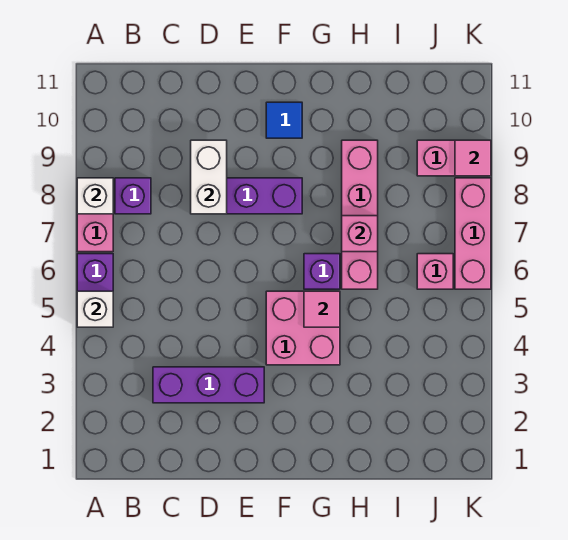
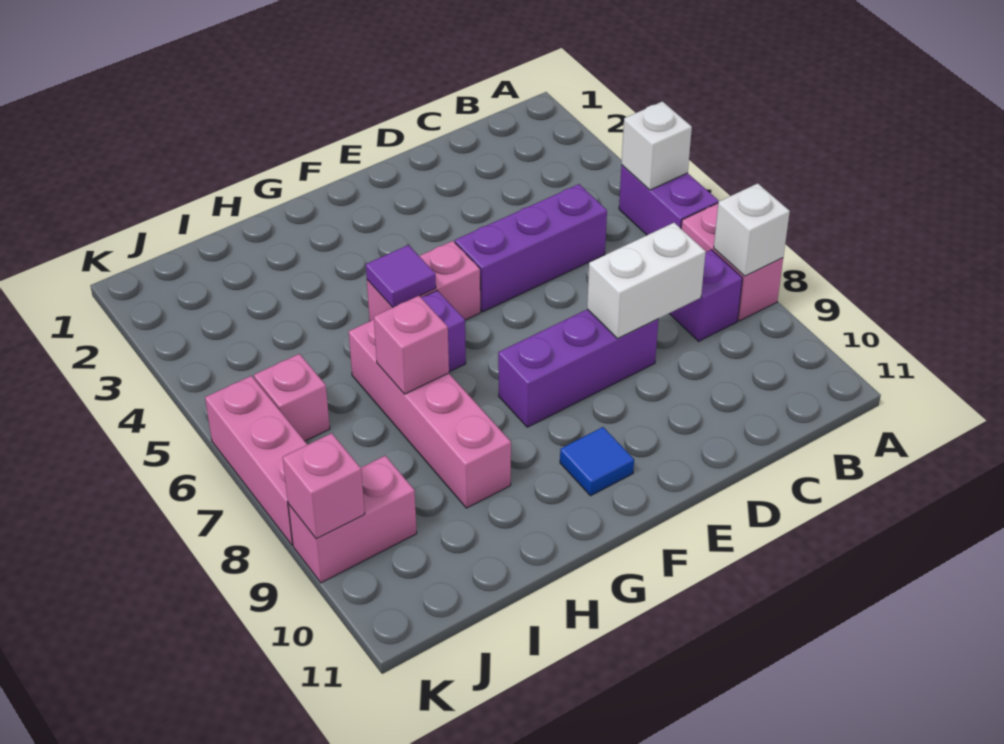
purple 1x3 brick [153,367,264,403] -> purple 1x3 brick moved to [455,184,607,312]
white 1x2 brick [191,140,227,214] -> white 1x2 brick turned to [587,223,706,339]
pink 2x2 brick [266,291,340,365] -> pink 1x2 brick [367,241,481,321]
pink 1x1 tile [304,291,340,327] -> purple 1x1 tile [366,245,436,308]
pink 1x1 tile [455,140,491,176] -> pink 1x1 brick [283,433,365,539]

